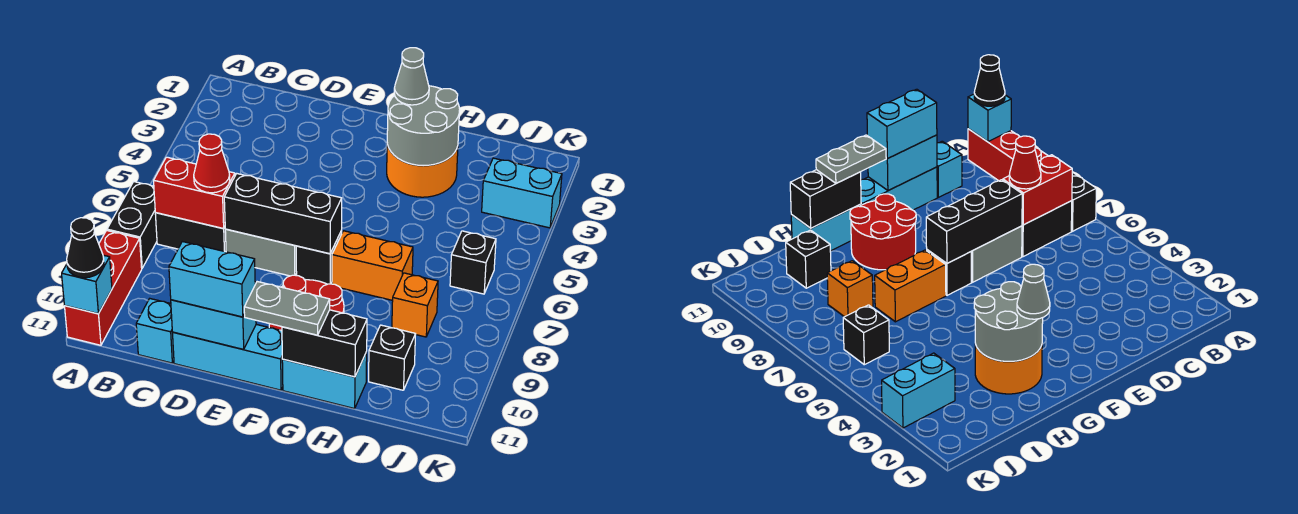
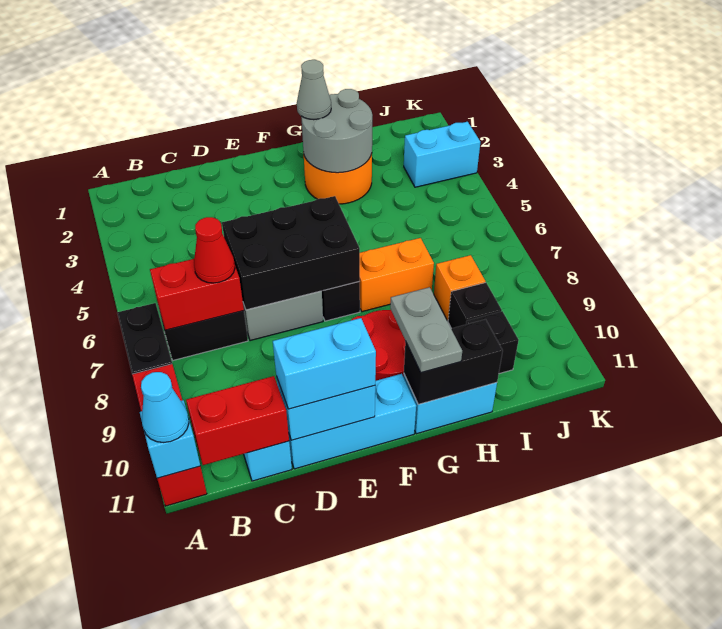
black 1x1 cone [67,218,104,278] -> cyan 1x1 cone [141,372,189,443]
none -> red 1x2 brick [186,376,289,465]
black 1x3 brick [224,174,342,254] -> black 2x3 brick [222,196,360,310]
grey 1x2 plate [244,282,330,335] -> grey 1x2 plate turned to [390,287,462,373]
black 1x1 brick [450,231,496,294] -> black 1x1 brick moved to [448,282,502,329]

